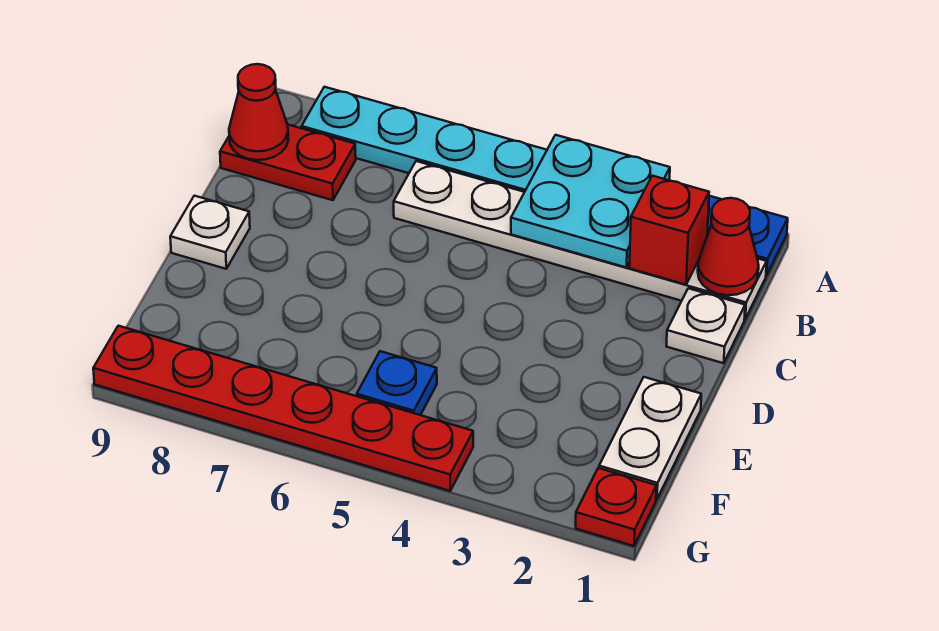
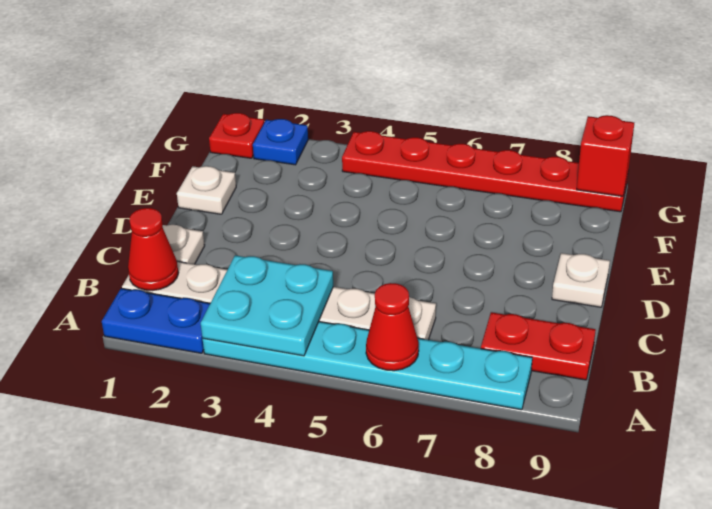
red 1x1 brick [629,176,709,285] -> red 1x1 brick moved to [577,115,634,196]
red 1x1 cone [229,64,288,160] -> red 1x1 cone moved to [366,283,419,371]
white 1x2 plate [599,377,701,499] -> white 1x1 plate [177,166,236,214]
blue 1x1 plate [357,351,437,415] -> blue 1x1 plate moved to [253,119,308,165]

